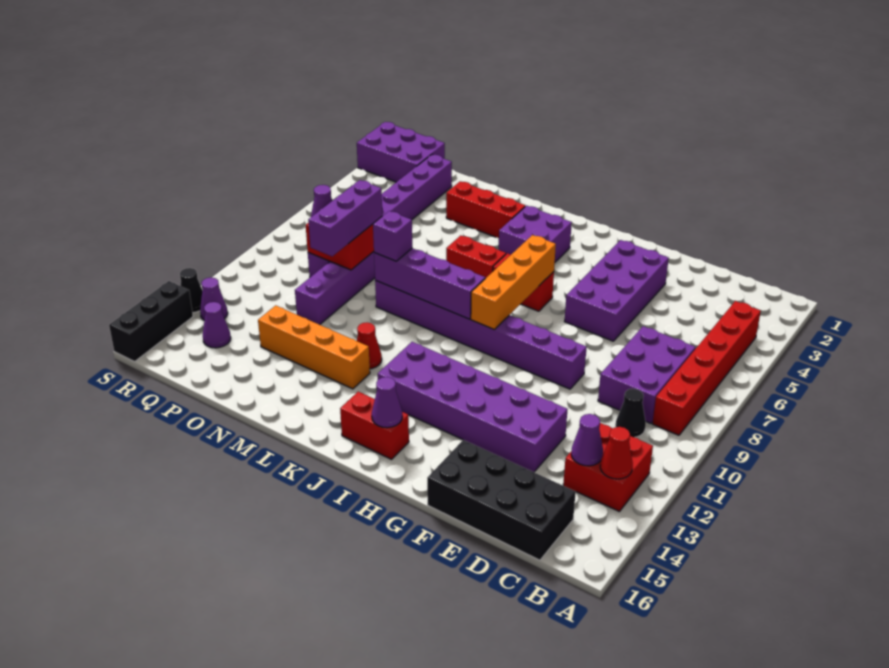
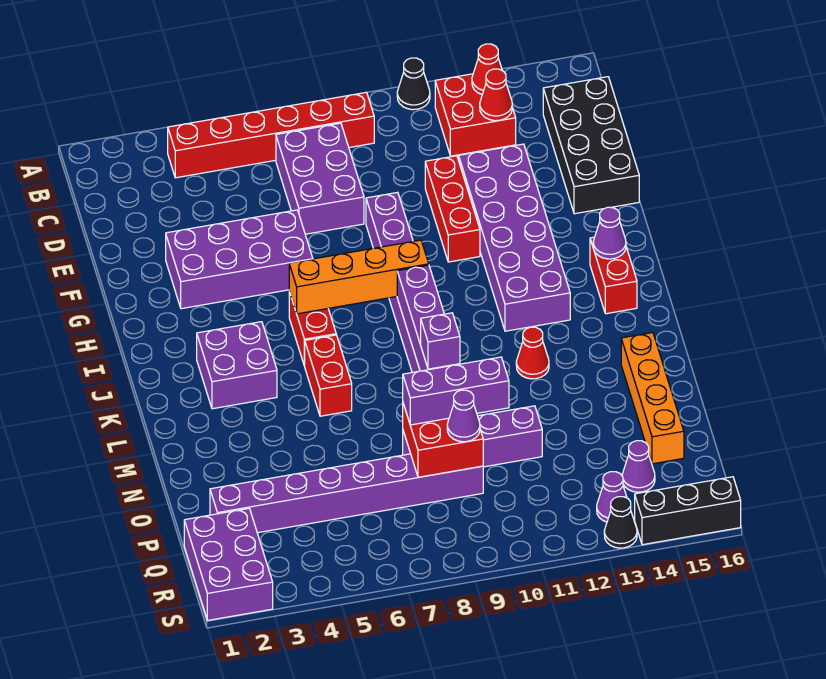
purple 2x3 brick [598,326,695,423] -> purple 2x3 brick turned to [276,123,364,234]
black 1x1 cone [616,389,646,437] -> black 1x1 cone moved to [397,58,430,110]
purple 1x1 cone [571,414,603,466] -> red 1x1 cone [480,69,512,121]
red 1x3 brick [446,181,525,238] -> red 1x3 brick moved to [425,156,480,262]
orange 1x4 brick [258,305,370,389] -> orange 1x4 brick moved to [621,333,684,464]

